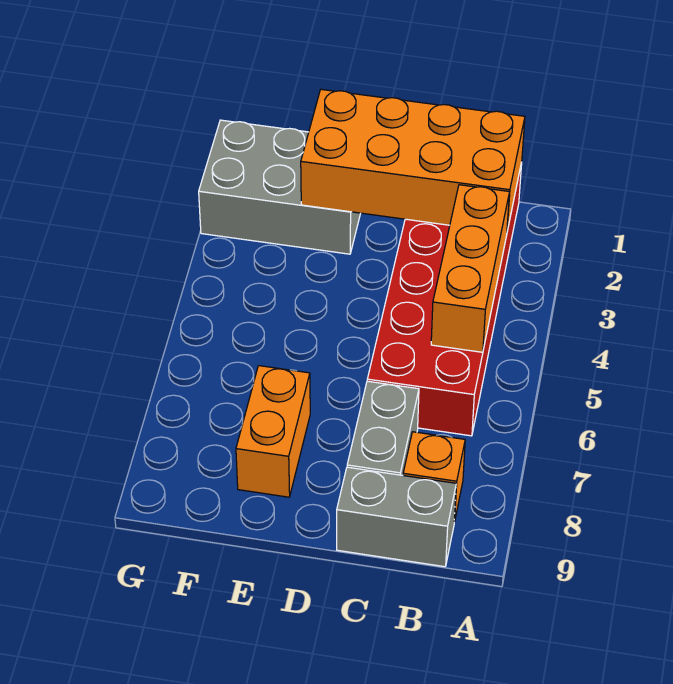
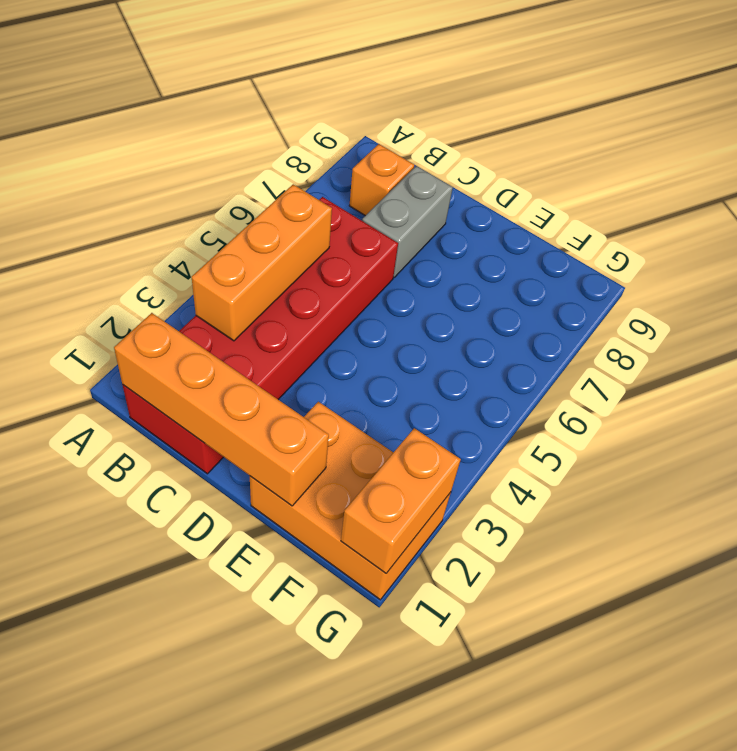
orange 2x4 brick [301,89,525,231] -> orange 1x4 brick [114,313,329,506]
grey 1x2 brick [337,467,456,567] -> none
grey 2x3 brick [199,120,361,254] -> orange 2x3 brick [250,402,451,600]
orange 1x2 brick [236,366,310,497] -> orange 1x2 brick moved to [341,428,461,573]

